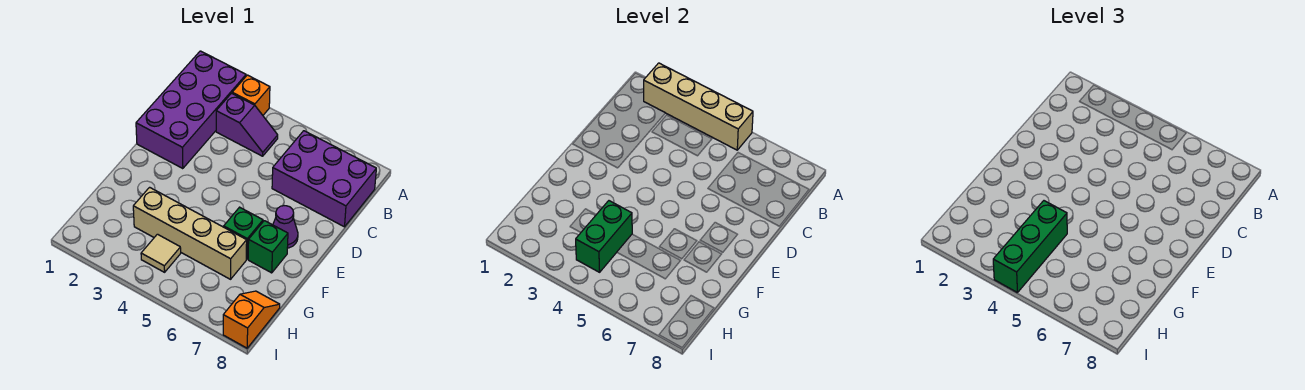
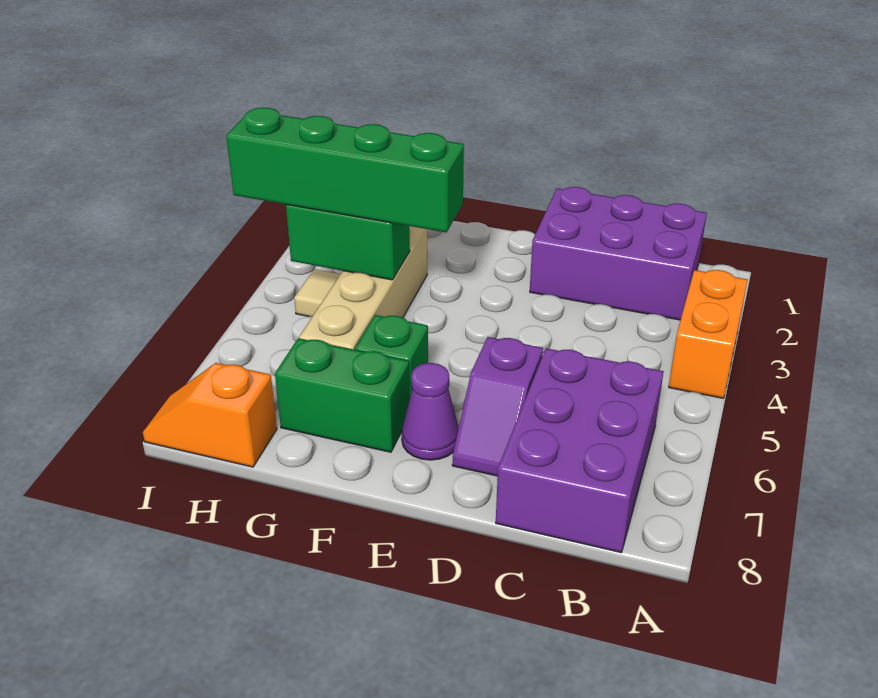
purple 2x4 brick [136,51,246,169] -> purple 2x3 brick [530,187,707,320]
tan 1x4 brick [644,63,753,150] -> none
orange 1x1 brick [232,75,270,115] -> orange 1x2 brick [669,270,748,398]
purple 1x2 slope [216,93,278,156] -> purple 1x2 slope moved to [452,337,543,476]
green 1x1 brick [248,221,288,273] -> green 1x2 brick [275,338,410,452]
green 1x3 brick [993,201,1067,293] -> green 1x4 brick [226,108,464,232]
orange 1x2 slope [223,291,280,348] -> orange 1x2 slope turned to [143,363,277,467]

